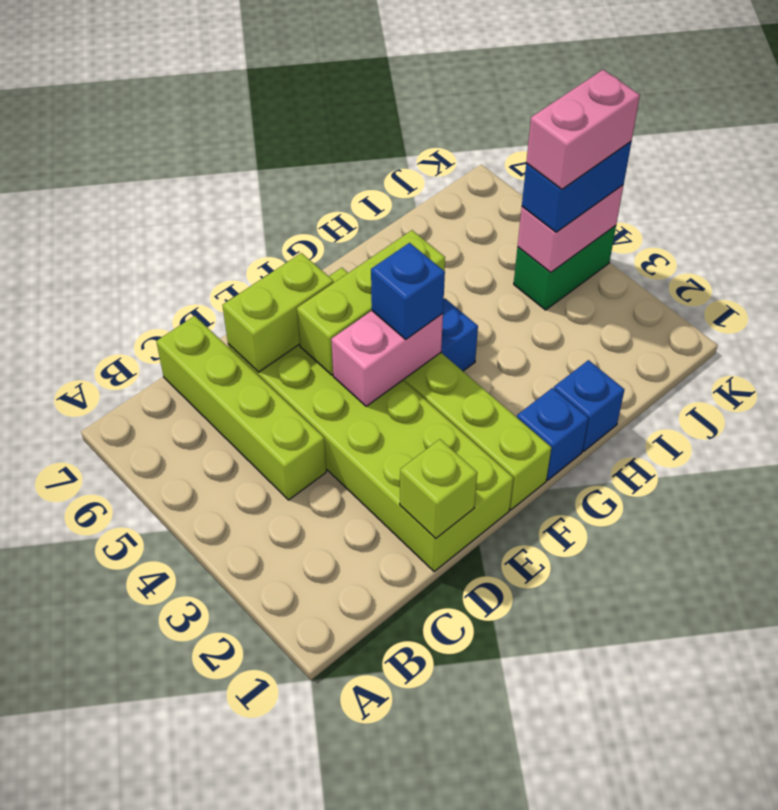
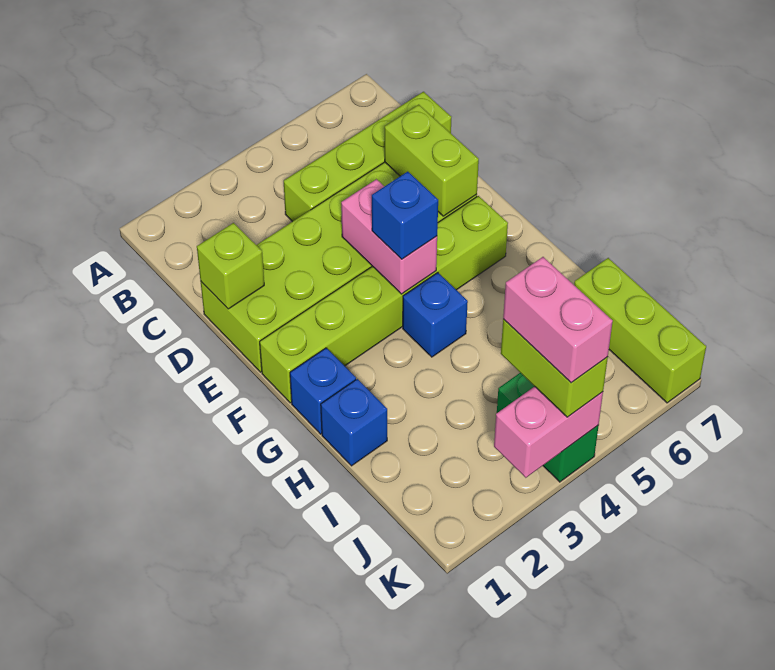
lime 1x3 brick [297,230,445,375] -> lime 1x3 brick moved to [574,258,706,403]
pink 1x2 brick [518,185,624,273] -> pink 1x2 brick turned to [494,386,603,478]
blue 1x2 brick [522,142,631,232] -> lime 1x2 brick [501,319,608,417]

